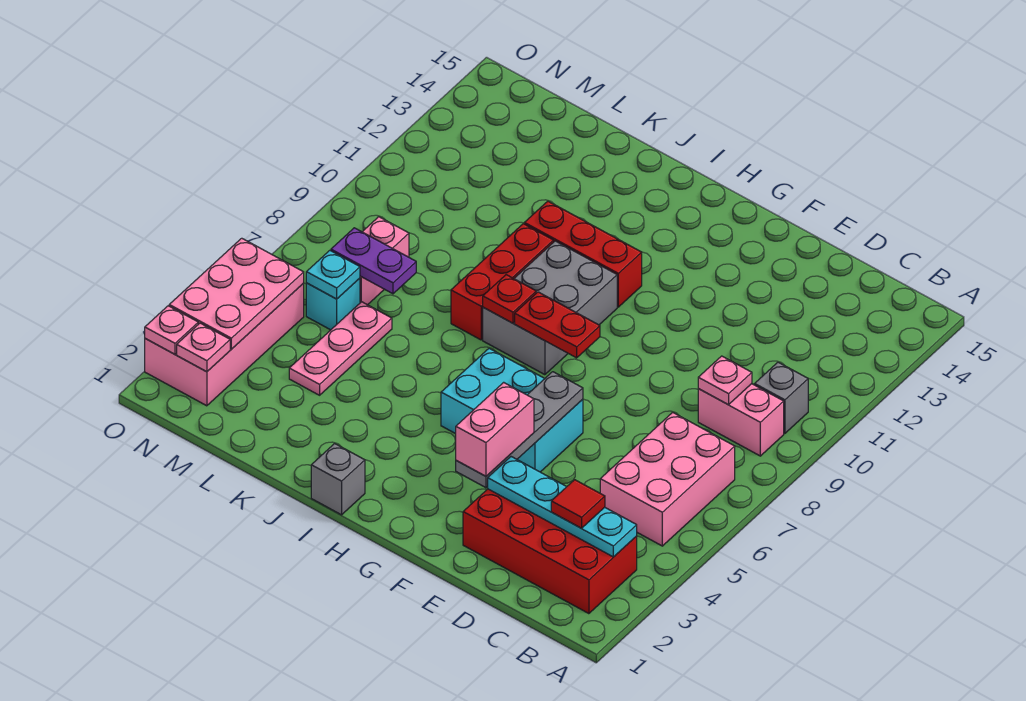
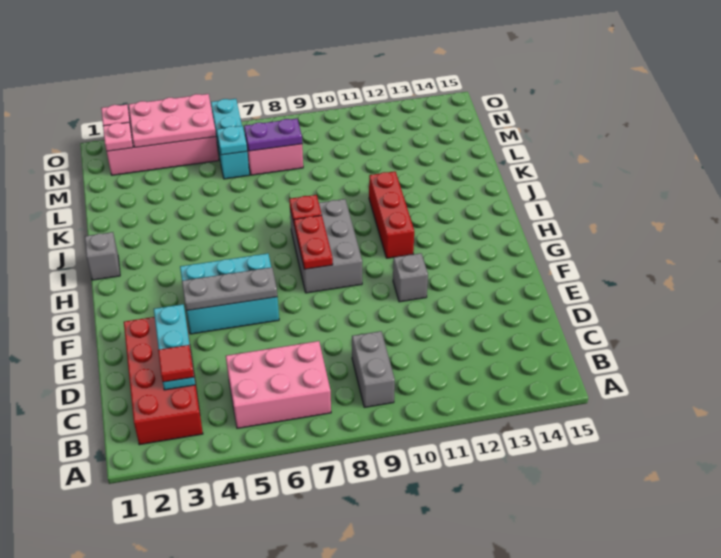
cyan 1x4 plate [488,457,637,557] -> cyan 1x3 plate [154,304,195,390]
pink 1x2 brick [698,384,784,456] -> grey 1x2 brick [352,331,395,407]
grey 1x1 brick [755,362,808,433] -> grey 1x1 brick moved to [393,253,428,302]
pink 1x1 plate [698,356,752,405] -> none
grey 1x4 plate [456,372,583,488] -> grey 1x3 plate [182,267,277,311]
pink 1x2 brick [456,382,534,476] -> none
cyan 2x3 brick [441,348,583,472] -> cyan 2x3 brick turned to [180,253,279,334]
grey 2x3 brick [483,241,617,375] -> grey 2x3 brick turned to [290,199,362,293]
red 1x3 brick [451,224,554,340] -> none
pink 1x3 plate [289,302,392,395] -> none
purple 1x2 plate [331,228,416,294] -> purple 1x2 plate turned to [244,119,302,151]
cyan 1x1 brick [306,278,360,330] -> cyan 1x3 brick [211,99,249,179]

